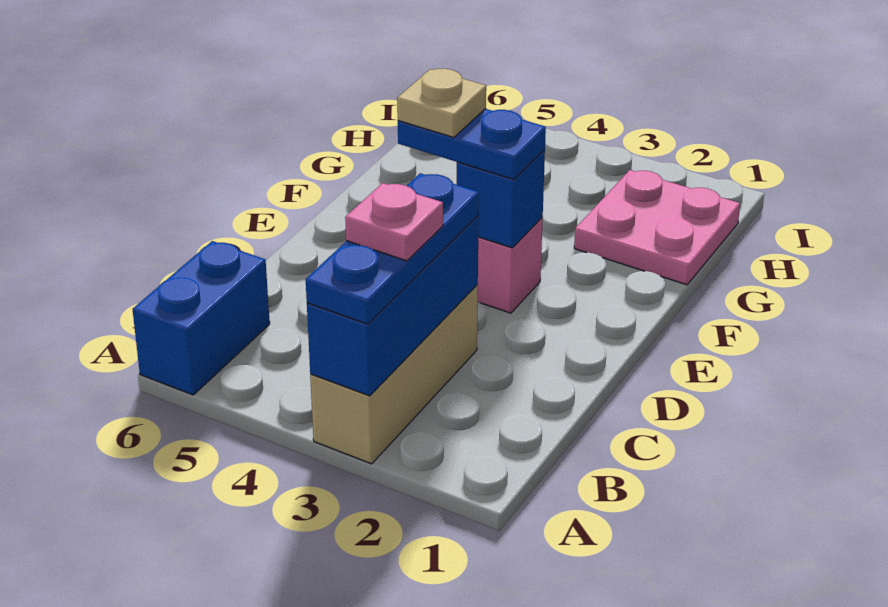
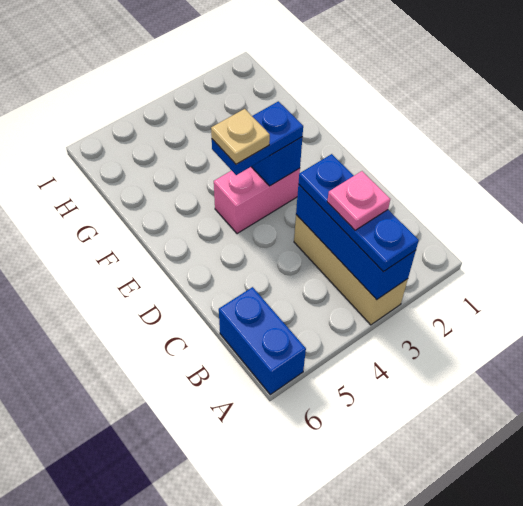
pink 2x2 plate [574,170,740,285] -> none

